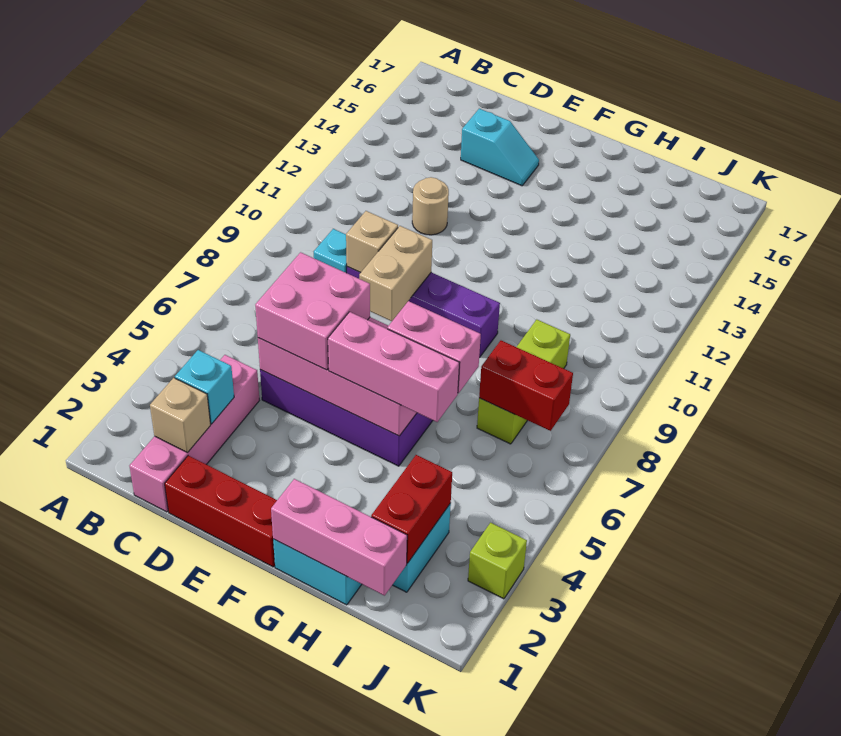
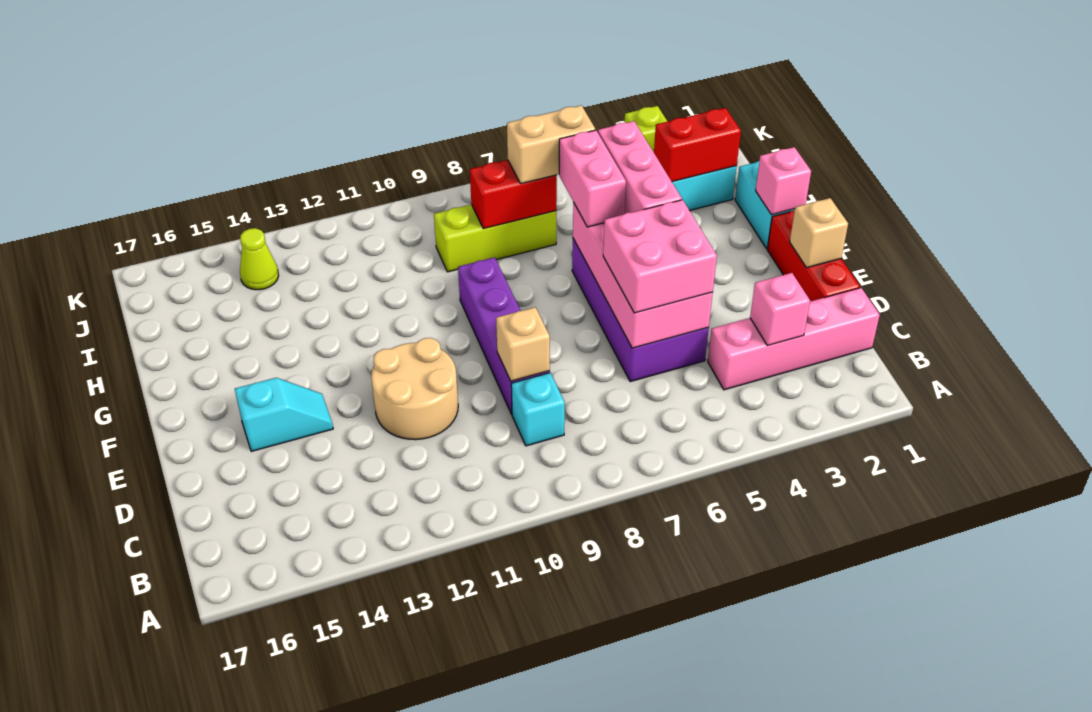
tan 1x1 brick [150,378,211,453] -> tan 1x1 brick moved to [790,198,848,268]
cyan 1x1 brick [175,350,234,424] -> pink 1x1 brick [750,273,810,346]
tan 1x1 round brick [412,177,449,235] -> tan 2x2 round brick [371,338,458,440]
cyan 1x2 slope [461,109,539,186] -> cyan 1x2 slope turned to [235,378,333,452]
tan 1x2 brick [359,226,432,321] -> tan 1x2 brick moved to [507,105,595,184]
pink 1x3 brick [271,479,407,596] -> pink 1x1 brick [756,147,811,215]
red 1x2 brick [479,341,573,431] -> red 1x2 brick turned to [470,160,557,229]
none -> lime 1x1 cone [240,228,279,290]

